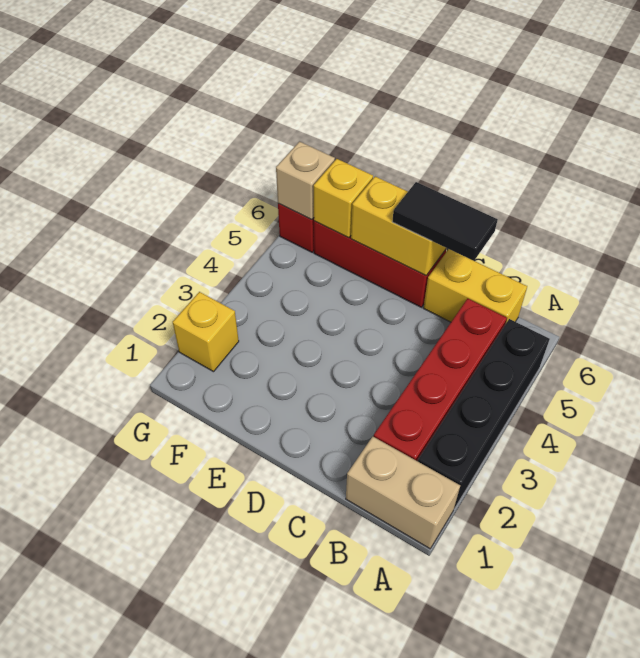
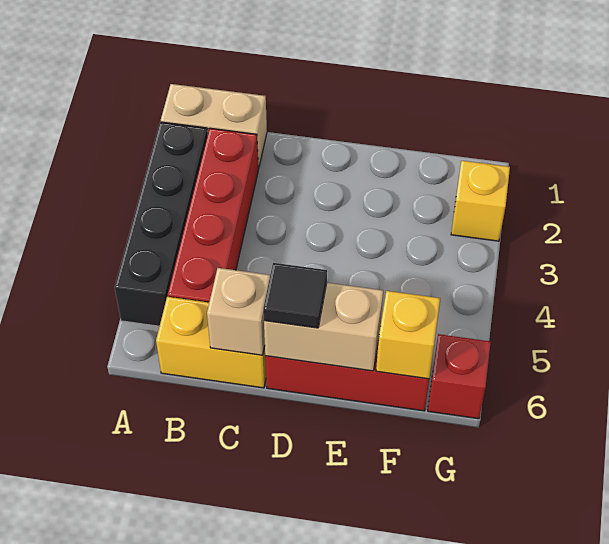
black 1x2 tile [392,182,498,261] -> black 1x1 tile [263,263,327,328]
yellow 1x2 brick [351,177,446,276] -> tan 1x2 brick [264,283,383,371]
tan 1x1 brick [276,142,335,220] -> tan 1x1 brick moved to [207,268,270,355]

